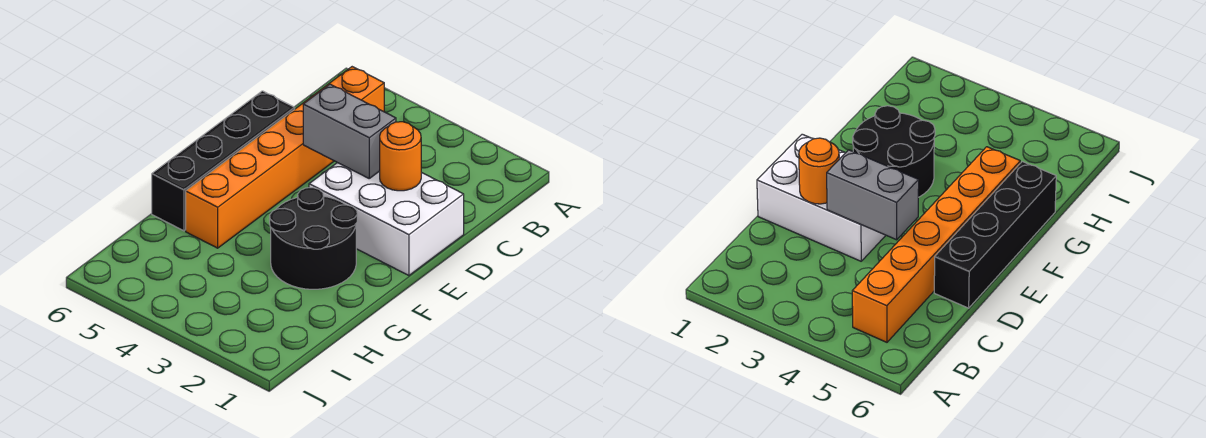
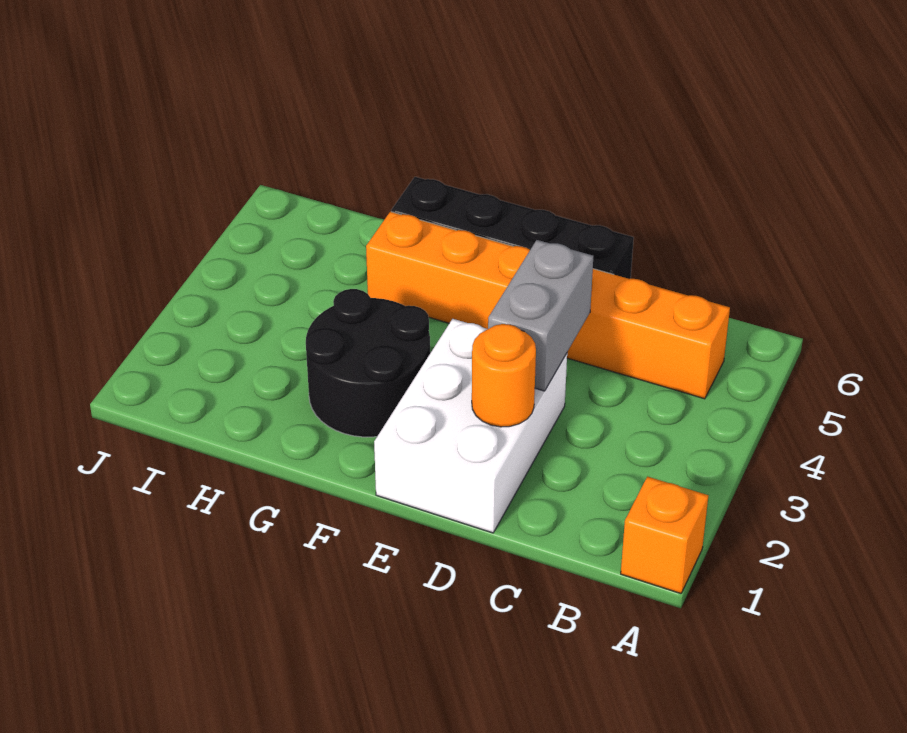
none -> orange 1x1 brick [621,477,708,593]

